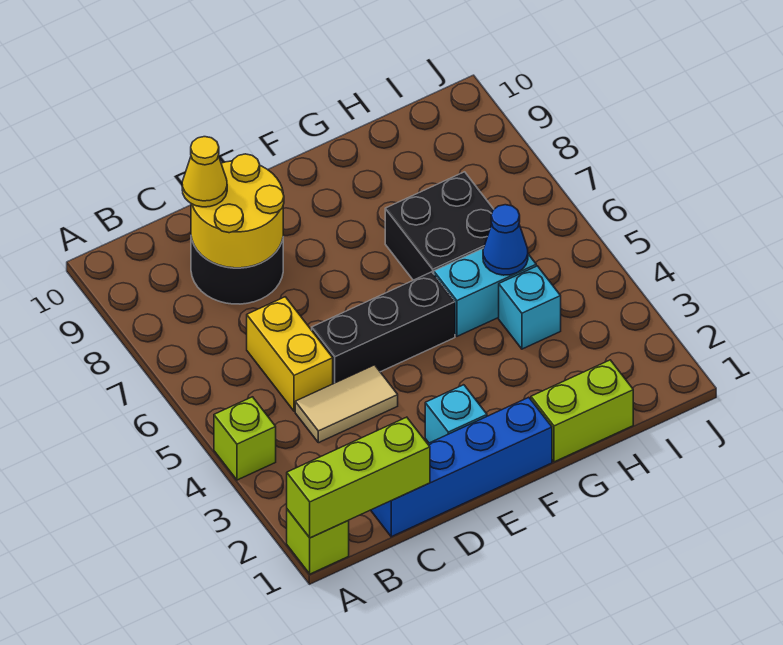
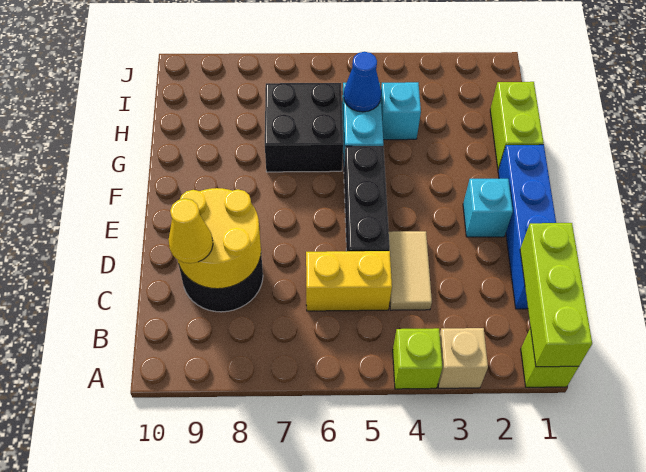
none -> tan 1x1 brick [438,328,488,388]

